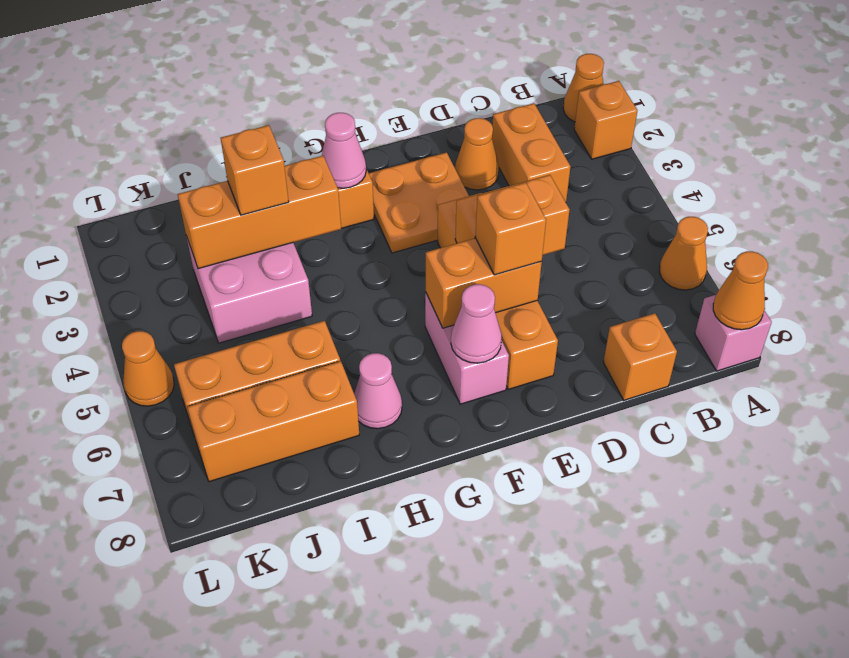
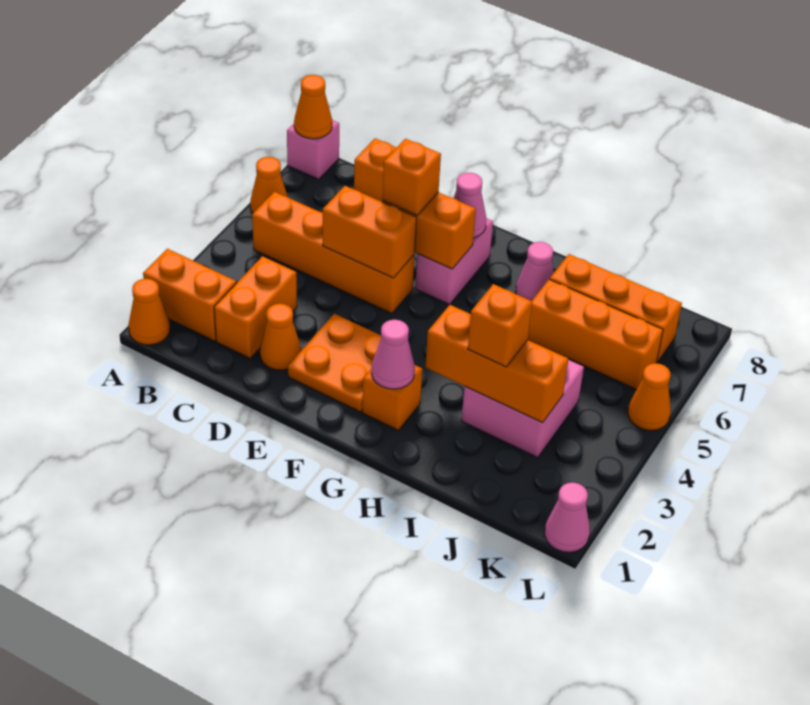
orange 1x1 brick [574,81,638,159] -> orange 1x2 brick [143,249,236,341]
orange 1x4 brick [438,193,558,389] -> orange 1x4 brick turned to [252,192,414,314]
none -> pink 1x1 cone [545,483,590,552]

